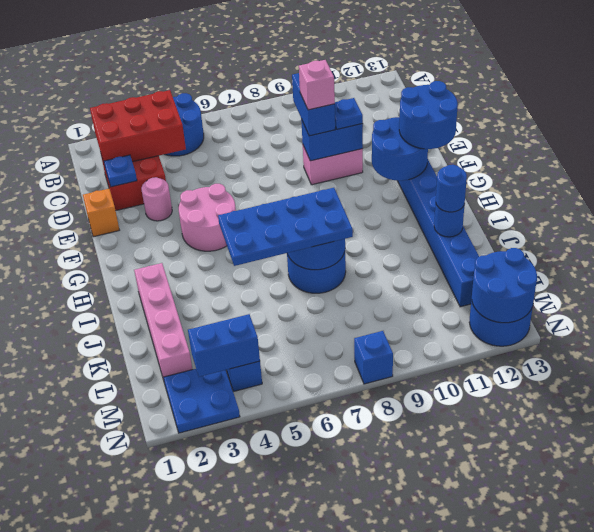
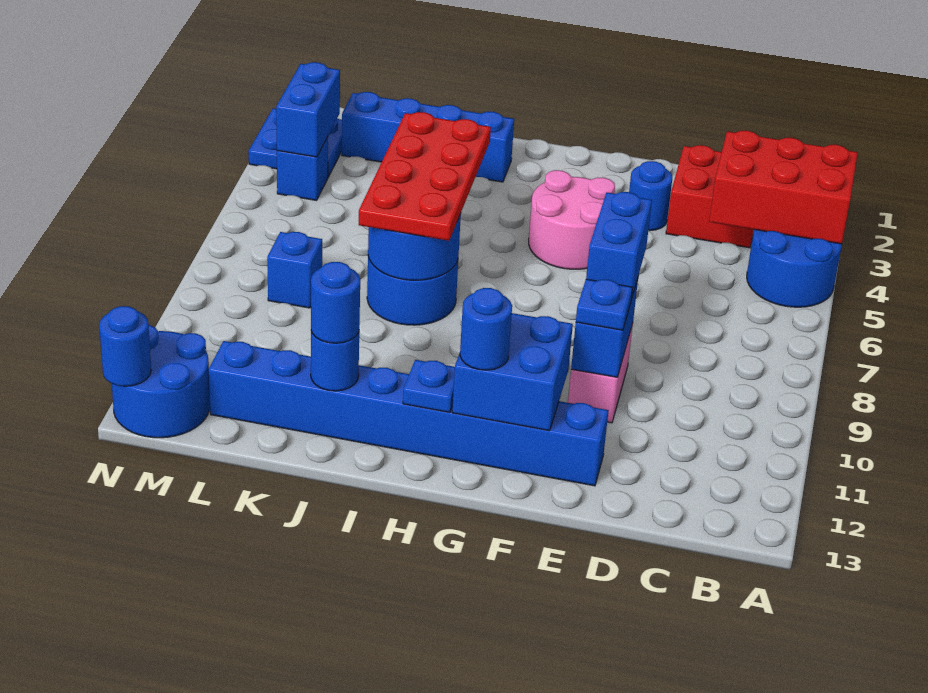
red 2x3 brick [90,90,186,162] -> red 2x3 brick turned to [709,131,858,244]
blue 1x1 plate [104,155,137,187] -> blue 1x1 plate moved to [403,360,455,413]
blue 1x2 brick [292,73,335,136] -> blue 1x2 brick turned to [586,192,652,300]
orange 1x1 brick [83,189,119,237] -> none
pink 1x1 round brick [141,177,172,221] -> blue 1x1 round brick [629,161,672,231]
pink 1x1 brick [299,60,335,110] -> none
blue 2x2 round brick [372,117,428,181] -> blue 2x2 brick [452,313,573,431]
blue 2x2 round brick [399,81,458,149] -> blue 1x1 round brick [460,288,512,370]
pink 1x4 brick [134,263,193,380] -> blue 1x4 brick [342,92,514,182]
blue 2x4 plate [218,188,353,266] -> red 2x4 plate [359,112,491,241]
blue 2x2 round brick [472,248,537,323] -> blue 1x1 round brick [99,306,151,386]
blue 1x1 brick [354,331,393,384] -> blue 1x1 brick moved to [267,232,322,308]

